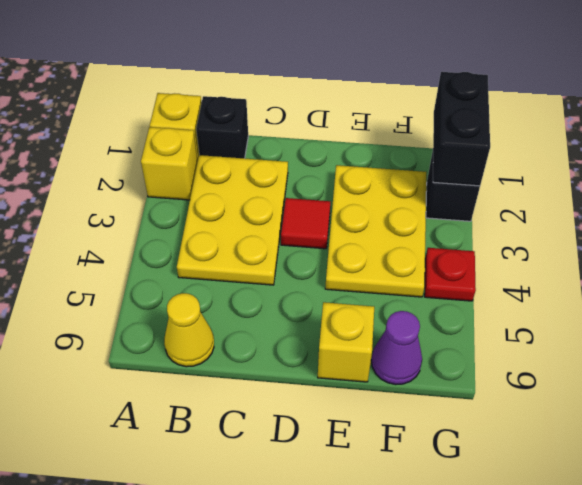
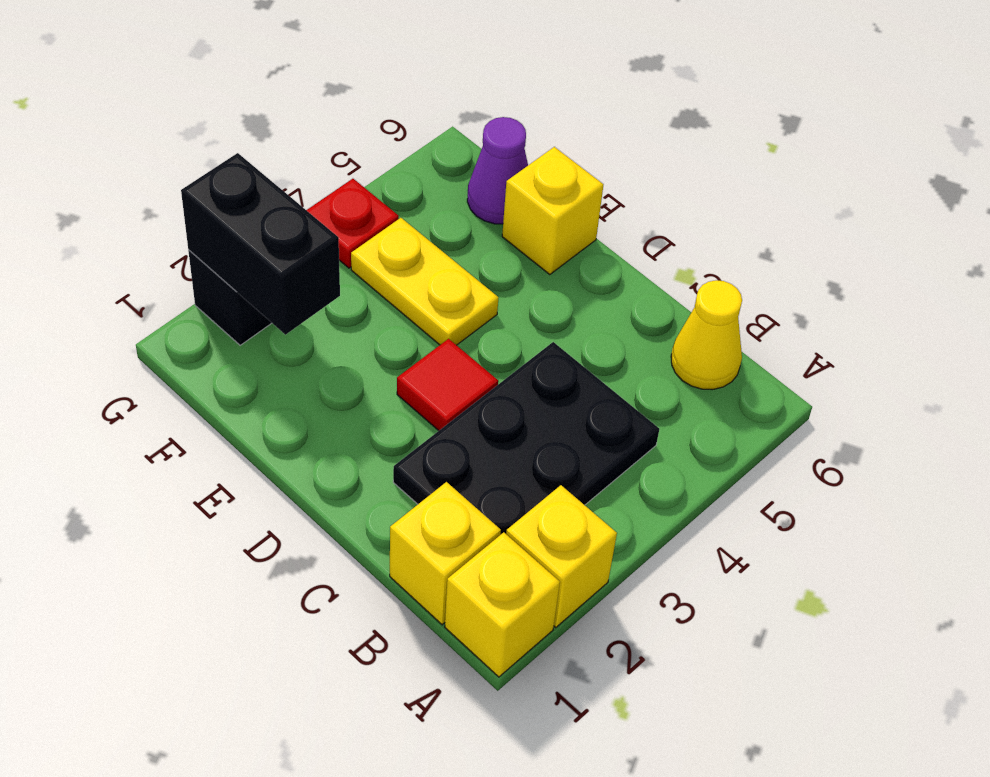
black 1x1 brick [196,96,248,158] -> yellow 1x1 brick [390,482,501,625]
yellow 2x3 plate [177,155,288,285] -> black 2x3 plate [393,342,659,534]
yellow 2x3 plate [325,165,426,297] -> yellow 1x2 plate [351,218,498,345]
black 1x2 brick [433,72,490,186] -> black 1x2 brick turned to [181,153,340,335]

